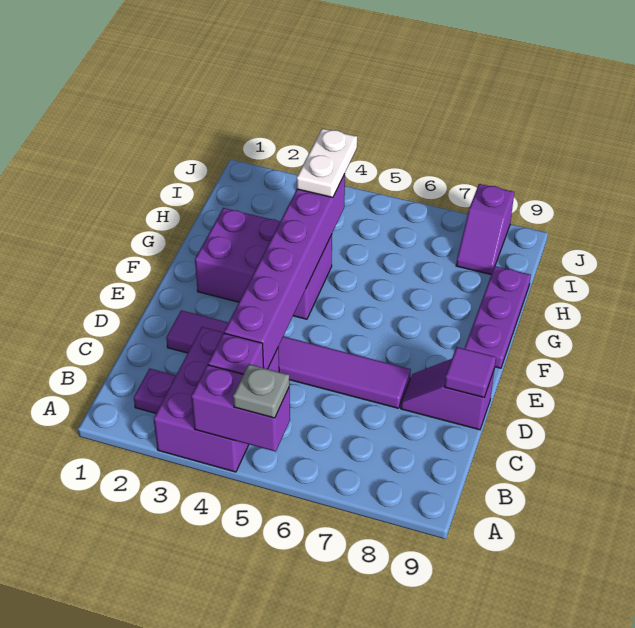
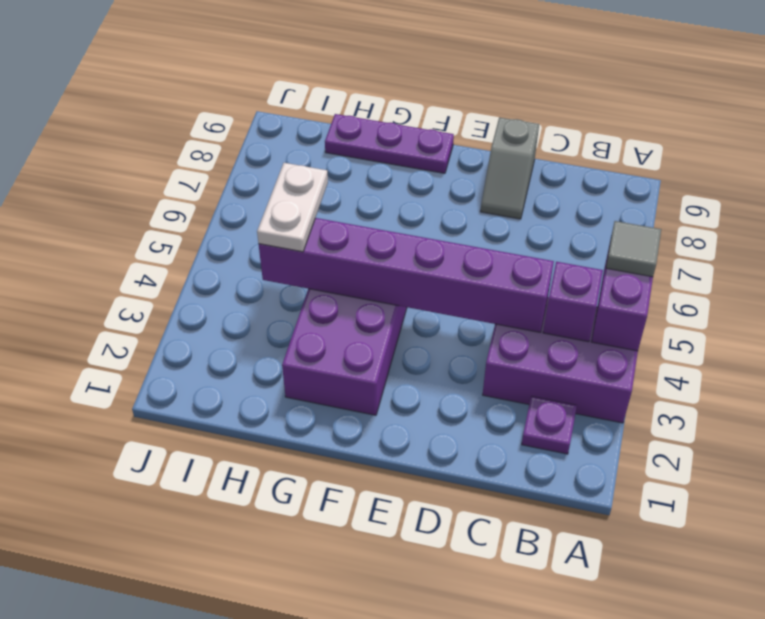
grey 1x1 plate [233,364,289,418] -> grey 1x1 tile [606,221,661,277]
purple 1x6 tile [166,310,411,408] -> none
purple 1x2 slope [401,359,494,430] -> grey 1x2 slope [480,117,539,219]
purple 1x1 tile [444,347,496,397] -> none
white 1x2 plate [296,129,357,198] -> white 1x2 plate turned to [257,163,328,252]
purple 1x2 slope [456,184,514,274] -> none

